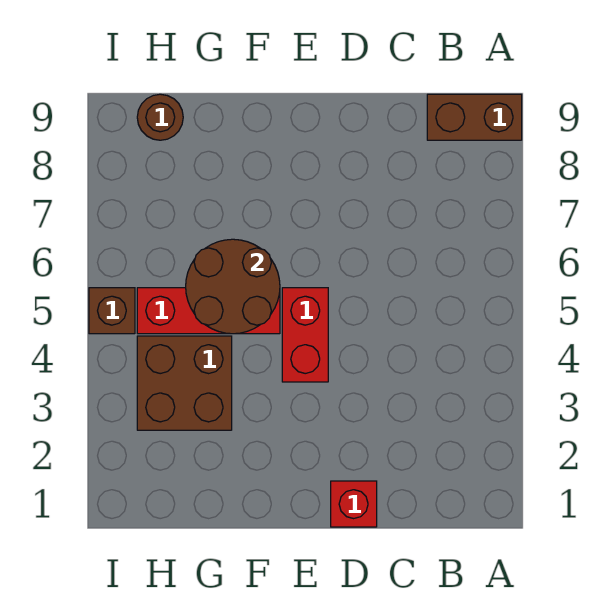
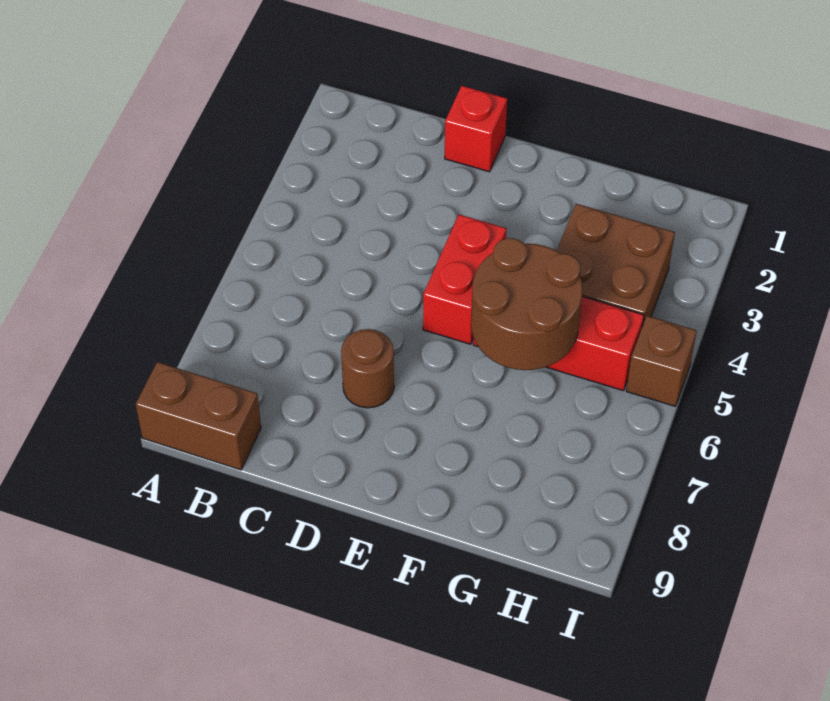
brown 1x1 round brick [137,94,183,140] -> brown 1x1 round brick moved to [341,329,394,408]

